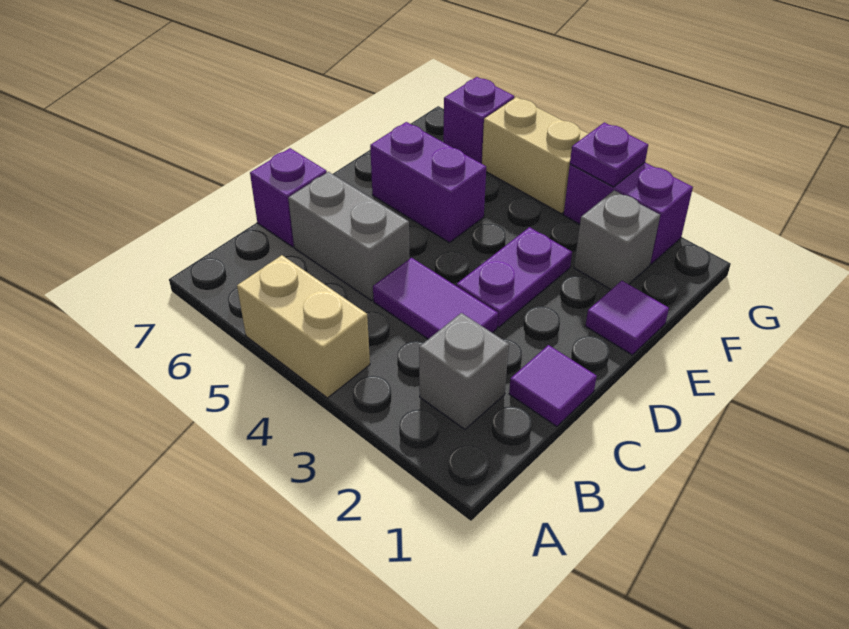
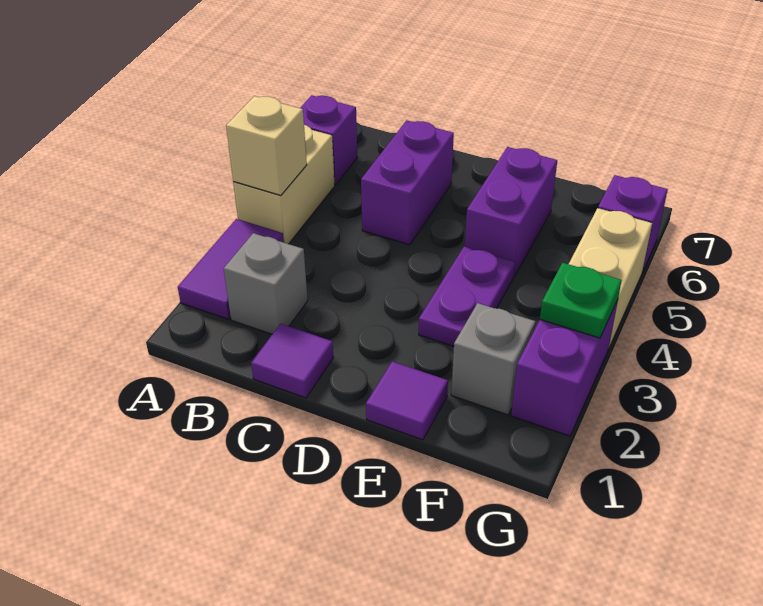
none -> tan 1x1 brick [226,96,307,196]
purple 1x2 tile [373,258,498,339] -> purple 1x2 tile moved to [178,219,284,319]
grey 1x2 brick [288,172,410,301] -> purple 1x2 brick [361,120,454,245]
purple 1x1 brick [250,148,327,247] -> purple 1x1 brick moved to [300,95,358,185]
purple 1x2 plate [457,227,572,327] -> purple 1x2 plate turned to [419,247,515,346]
purple 1x1 plate [570,122,648,187] -> green 1x1 plate [540,263,622,338]

